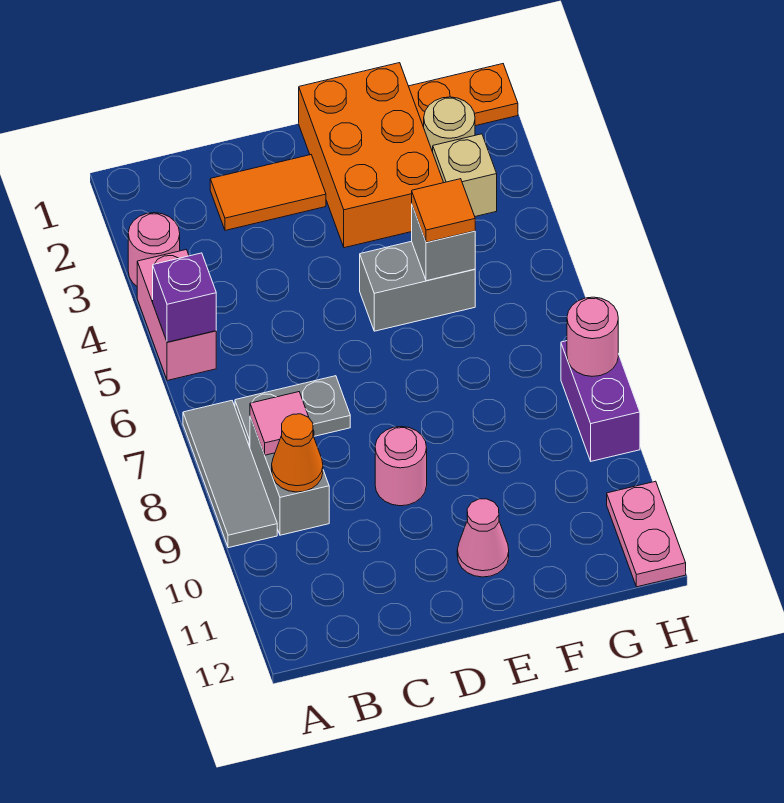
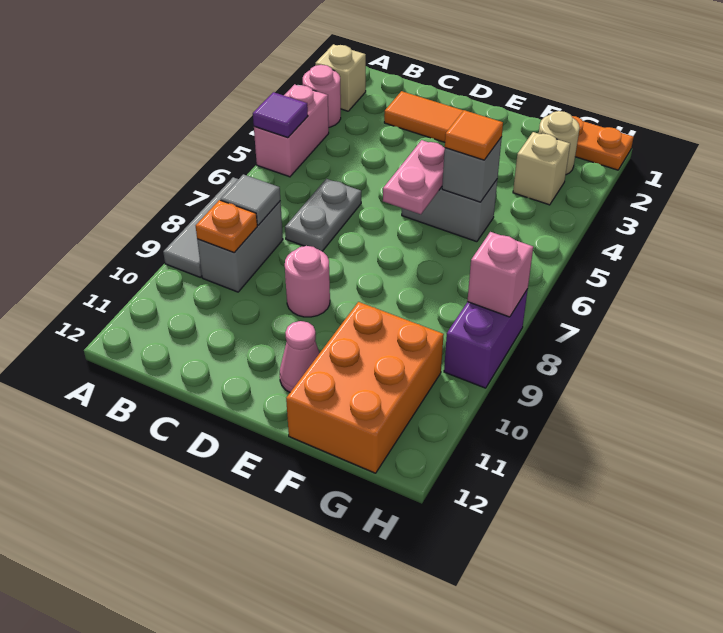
none -> tan 1x1 brick [315,44,366,111]
purple 1x1 brick [153,253,216,342] -> purple 1x1 tile [253,92,308,138]
grey 1x2 plate [235,376,350,447] -> grey 1x2 plate turned to [285,179,361,251]
pink 1x1 tile [250,392,314,455] -> grey 1x1 tile [221,174,280,225]
orange 1x1 cone [272,414,323,492] -> orange 1x1 plate [196,200,257,253]
orange 2x3 brick [299,63,444,248] -> orange 2x3 brick moved to [286,302,444,473]
pink 1x1 round brick [567,297,618,376] -> pink 1x1 brick [467,232,533,317]
pink 1x2 plate [607,481,686,587] -> pink 1x2 plate moved to [383,140,445,214]

